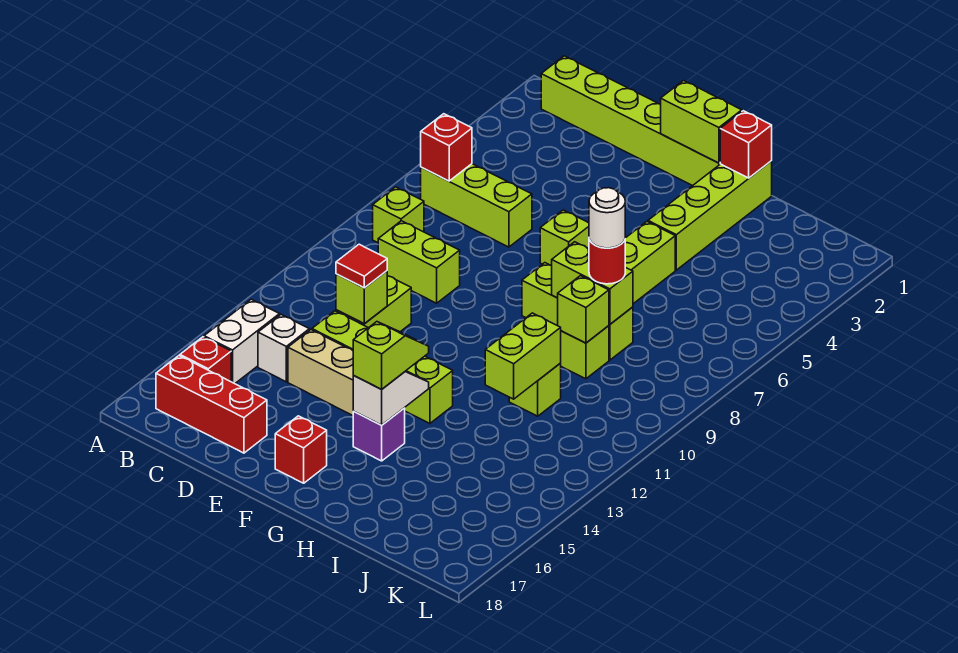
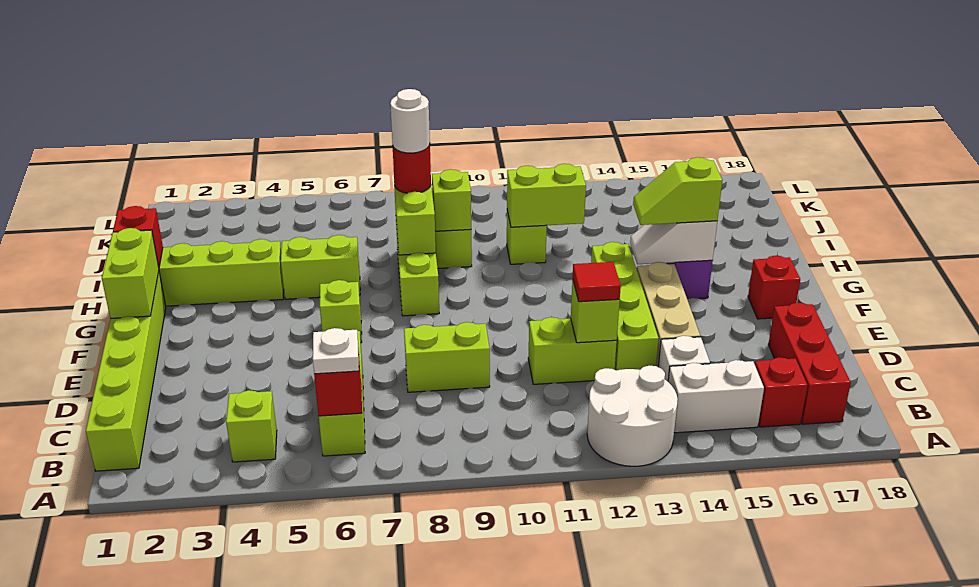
none -> white 2x2 round brick [587,365,678,466]
none -> white 1x1 plate [313,328,359,374]
lime 1x1 brick [373,187,424,243] -> lime 1x1 brick moved to [226,390,277,462]
lime 1x2 brick [378,221,460,303] -> lime 1x2 brick turned to [404,322,490,392]

